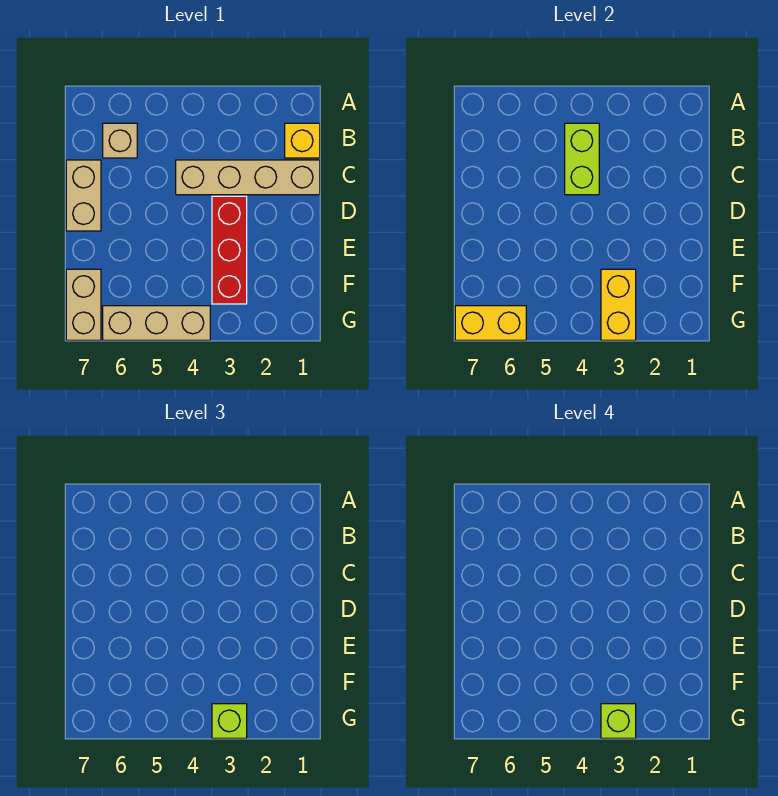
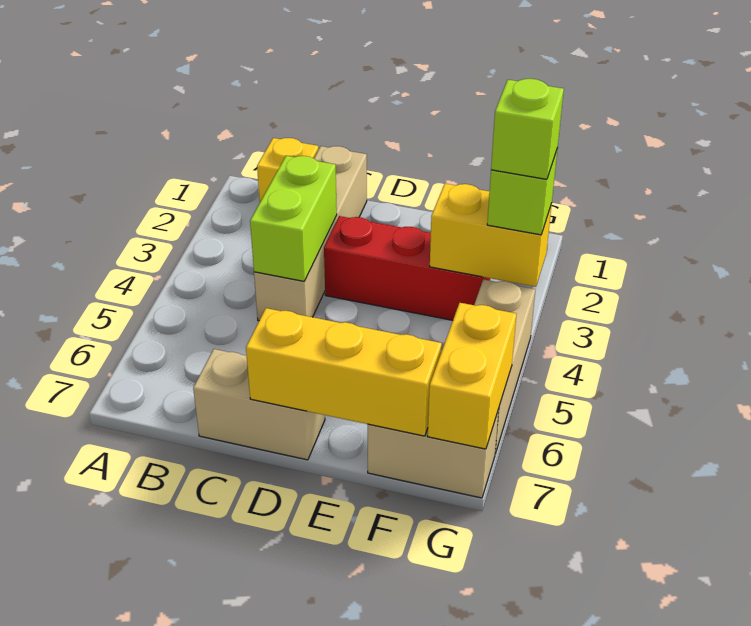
lime 1x2 brick [565,123,599,195] -> lime 1x2 brick turned to [250,156,337,281]
tan 1x1 brick [103,123,137,158] -> none
none -> yellow 1x3 brick [246,308,442,436]

